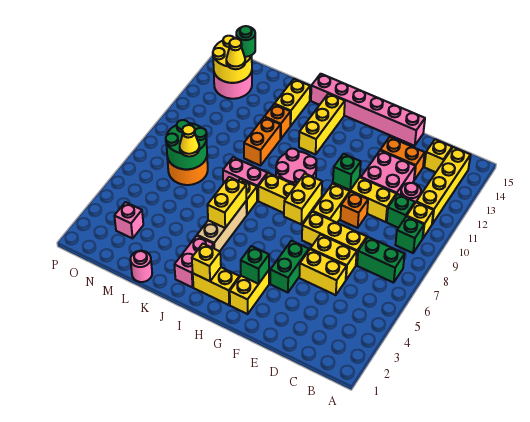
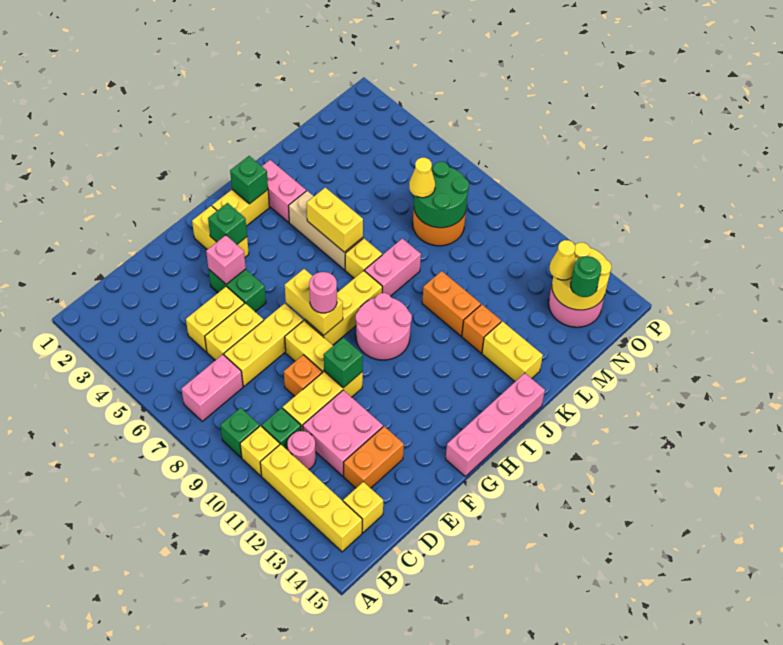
green 1x2 brick [357,237,405,283] -> pink 1x2 brick [181,355,243,421]
pink 1x6 brick [311,74,425,146] -> pink 1x4 brick [446,373,545,476]
yellow 1x1 brick [192,244,221,281] -> green 1x1 brick [230,156,268,204]
yellow 1x3 brick [299,94,345,155] -> none
pink 1x1 round brick [130,251,152,282] -> pink 1x1 round brick moved to [309,272,337,313]
pink 1x1 brick [114,202,143,238] -> pink 1x1 brick moved to [206,235,246,284]

